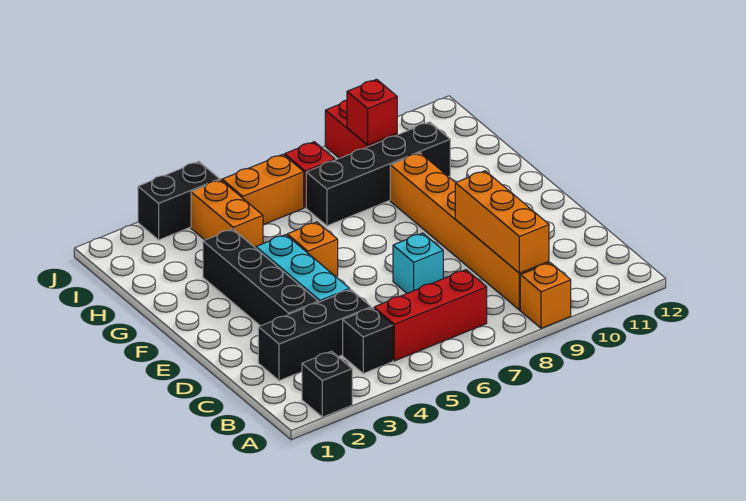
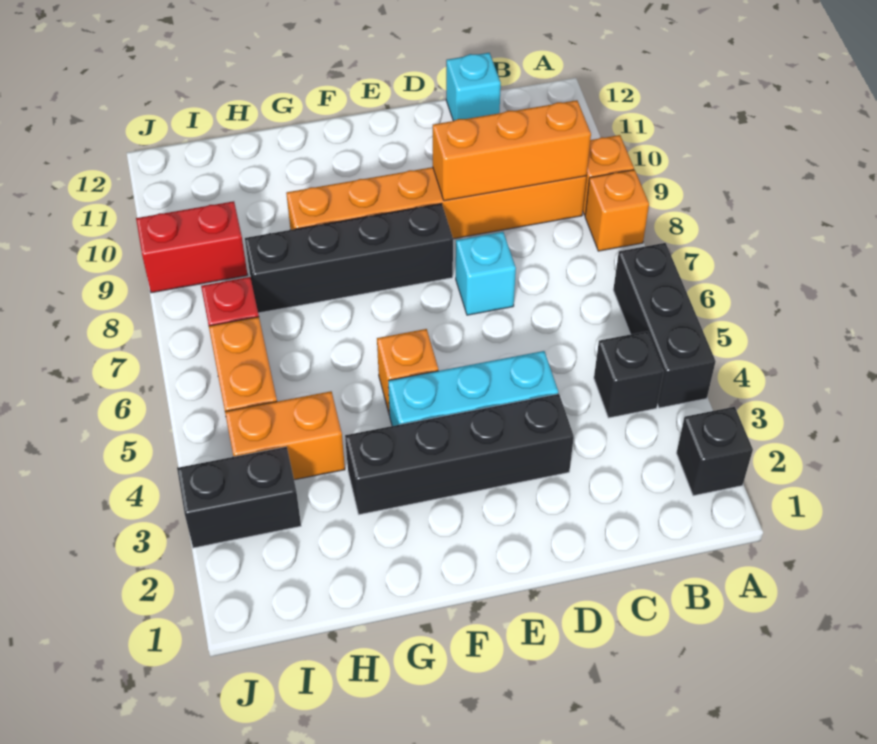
none -> orange 1x1 brick [585,170,649,251]
red 1x3 brick [374,270,487,361] -> none
black 1x3 brick [258,289,371,381] -> black 1x3 brick moved to [613,243,716,408]
none -> cyan 1x1 brick [446,53,501,121]
black 1x4 brick [306,122,450,226] -> black 1x4 brick turned to [245,203,453,313]
red 1x1 brick [347,79,397,145] -> none
black 1x2 brick [138,162,220,240] -> black 1x2 brick turned to [177,447,301,548]

